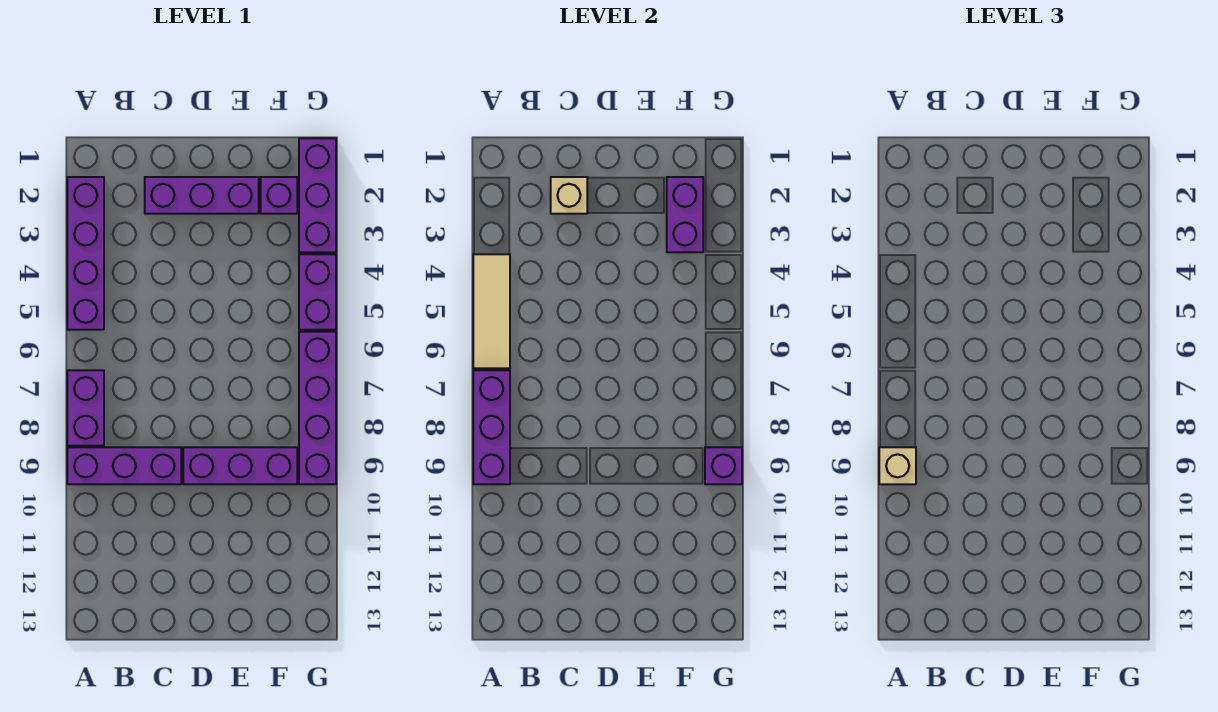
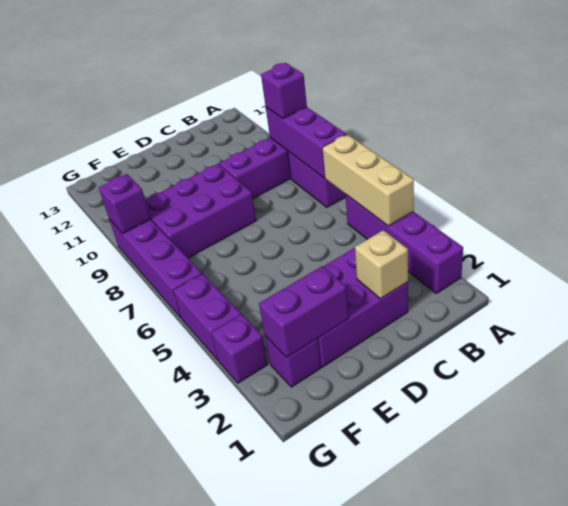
tan 1x3 tile [473,254,510,368] -> tan 1x3 brick [322,134,414,226]
tan 1x1 brick [879,447,916,484] -> purple 1x1 brick [261,63,307,119]
purple 1x3 brick [145,177,259,214] -> purple 2x3 brick [317,248,408,367]
purple 1x3 brick [183,447,297,484] -> purple 2x3 brick [145,164,256,258]
purple 1x2 brick [667,177,703,252] -> purple 1x2 brick turned to [259,266,349,357]
purple 1x3 brick [299,138,336,252] -> purple 1x1 brick [211,314,268,383]

